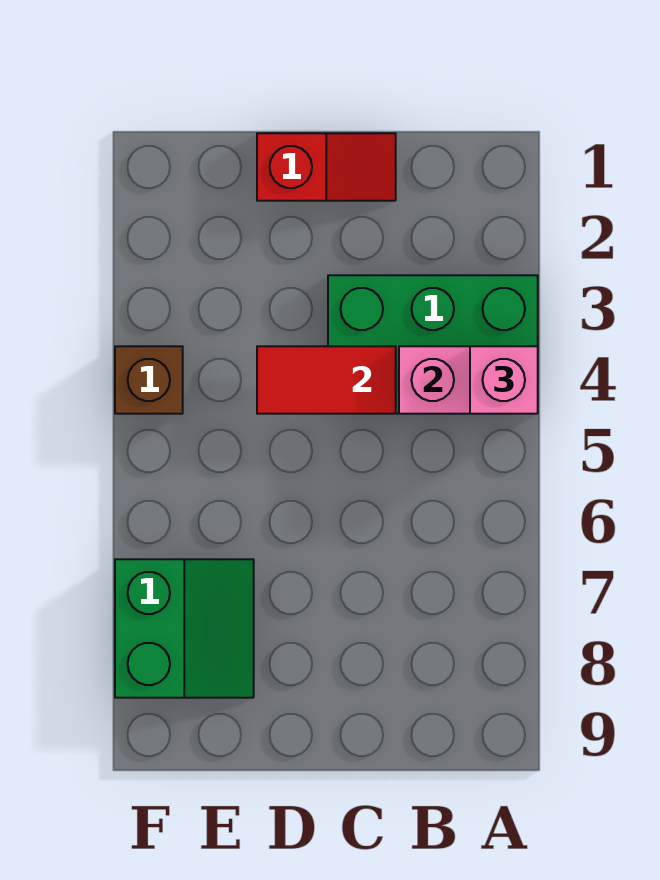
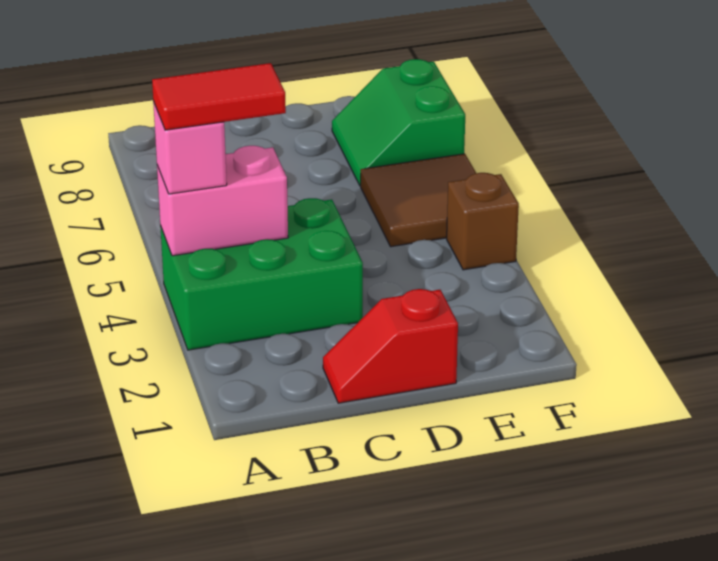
red 1x2 tile [257,346,396,414] -> red 1x2 tile moved to [152,63,286,130]
none -> brown 2x2 tile [361,154,476,247]

